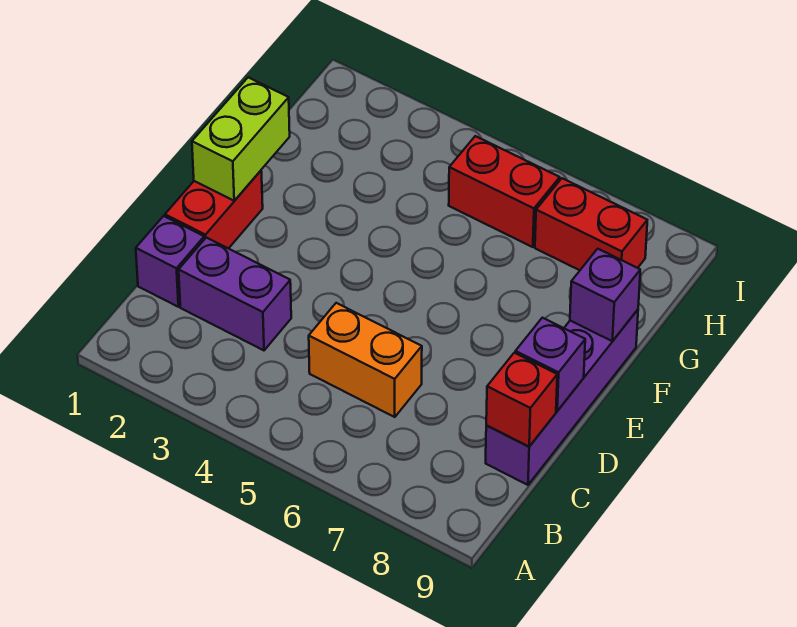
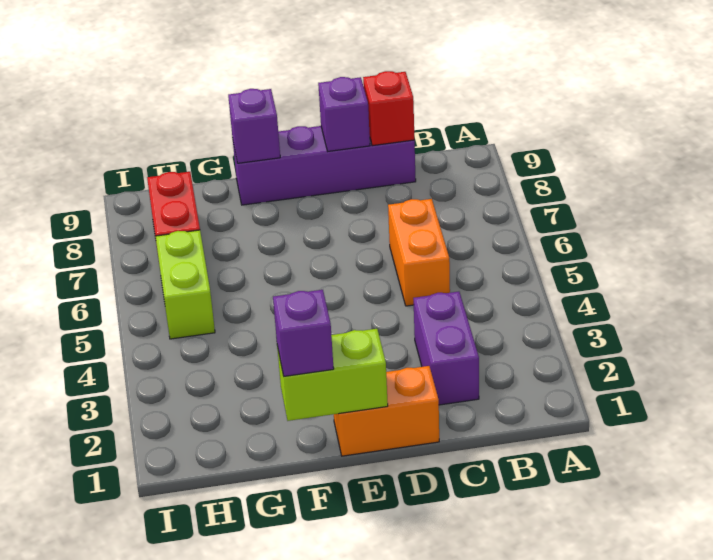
purple 1x1 brick [136,216,204,307] -> purple 1x1 brick moved to [273,290,334,376]
red 1x2 brick [165,171,263,249] -> orange 1x2 brick [334,366,439,456]
red 1x2 brick [449,136,560,247] -> lime 1x2 brick [155,230,215,339]

